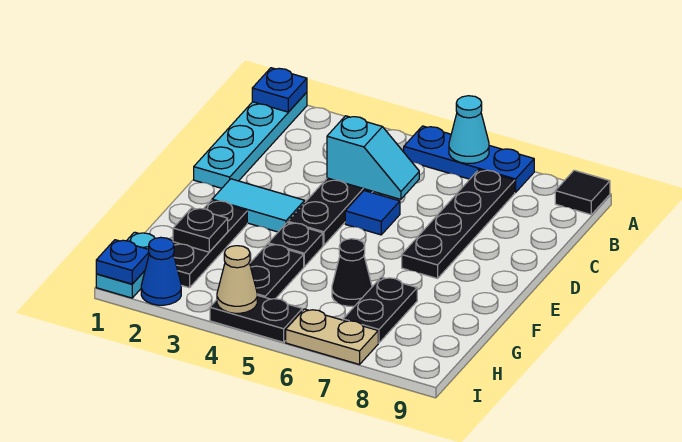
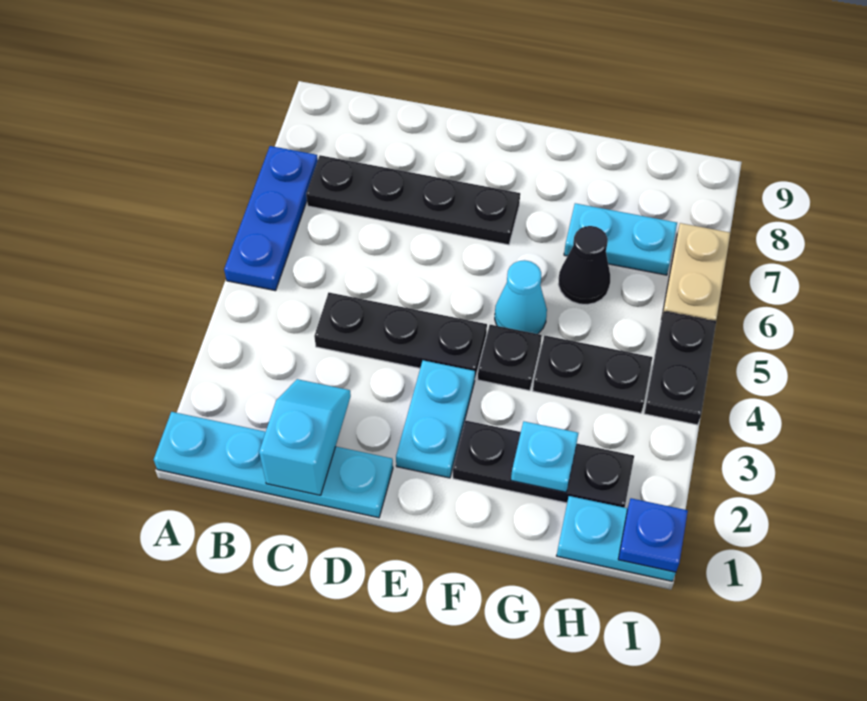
blue 1x1 plate [252,68,307,112] -> none
cyan 1x1 cone [449,96,489,163] -> cyan 1x1 cone moved to [495,260,547,334]
black 1x1 tile [555,170,610,215] -> none
cyan 1x2 slope [327,116,419,199] -> cyan 1x2 slope moved to [259,379,351,495]
blue 1x1 tile [345,191,400,235] -> none
cyan 1x2 tile [212,179,305,232] -> cyan 1x2 plate [396,360,475,478]
black 1x1 plate [173,208,228,252] -> cyan 1x1 plate [511,421,578,492]
black 1x2 plate [343,277,417,343] -> cyan 1x2 plate [564,203,677,275]
blue 1x1 cone [141,237,181,305] -> none
tan 1x1 cone [217,246,257,313] -> none

